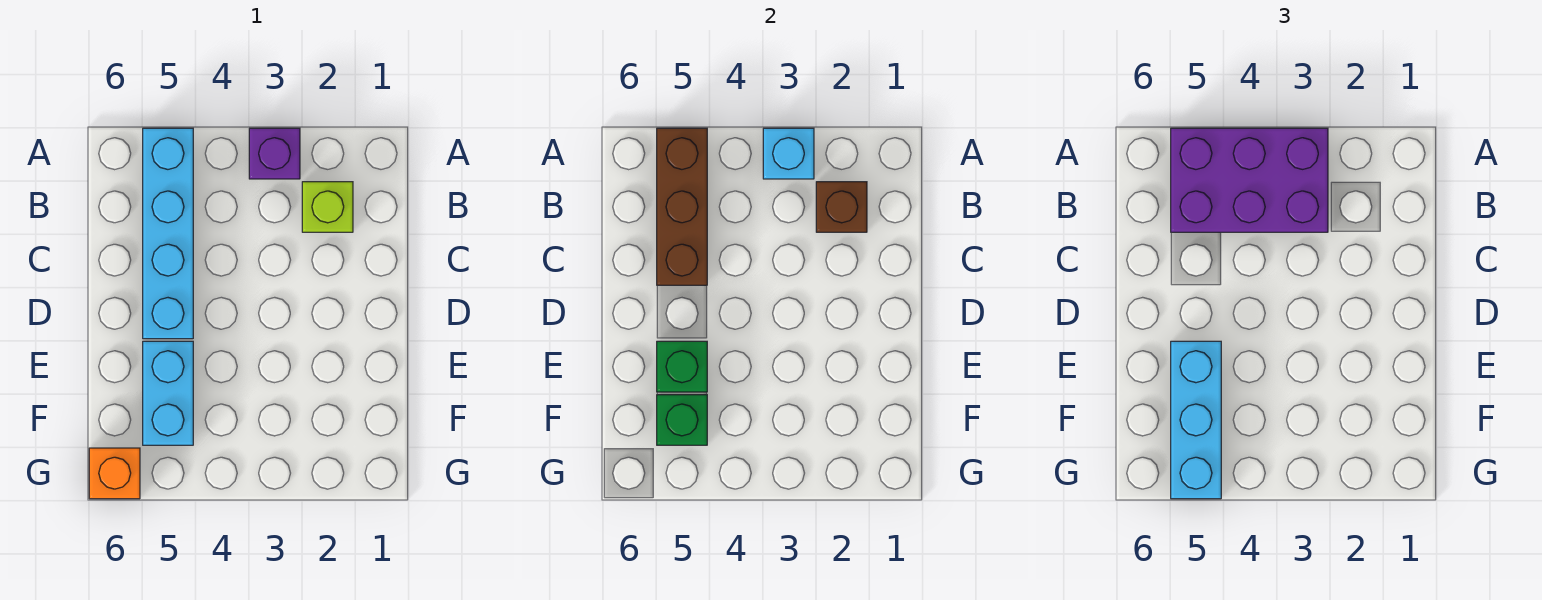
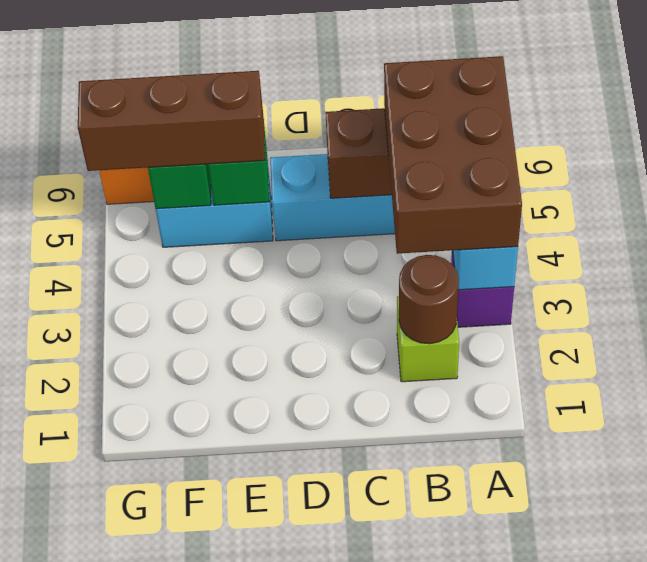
purple 2x3 brick [1171,128,1328,232] -> brown 2x3 brick [384,56,522,254]
brown 1x1 brick [816,182,867,232] -> brown 1x1 round brick [399,255,459,344]
cyan 1x3 brick [1171,341,1221,499] -> brown 1x3 brick [78,71,265,171]

